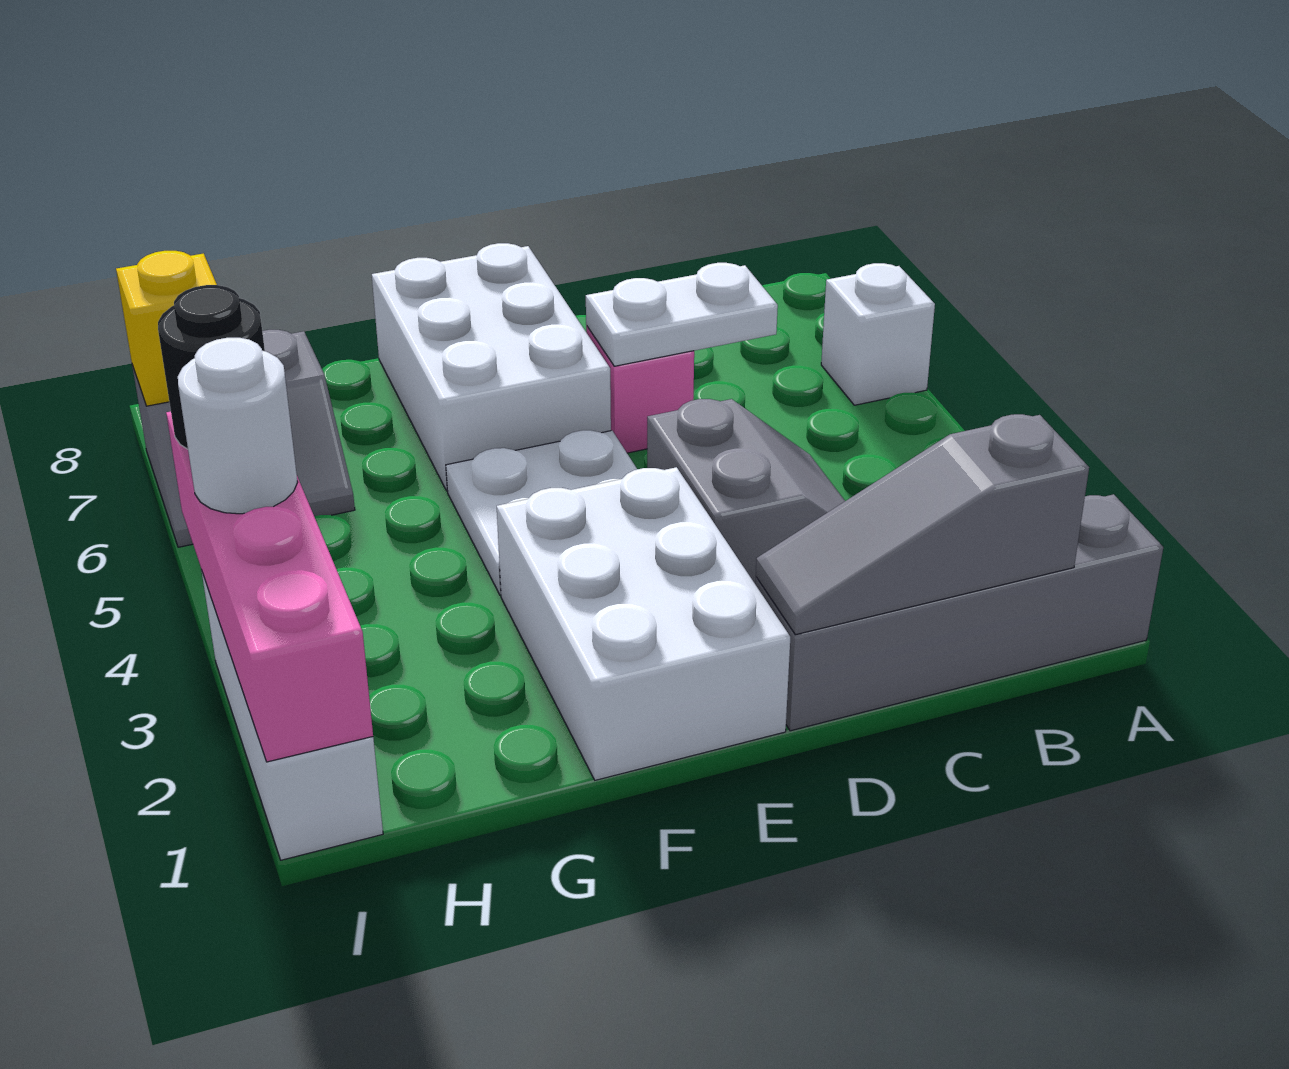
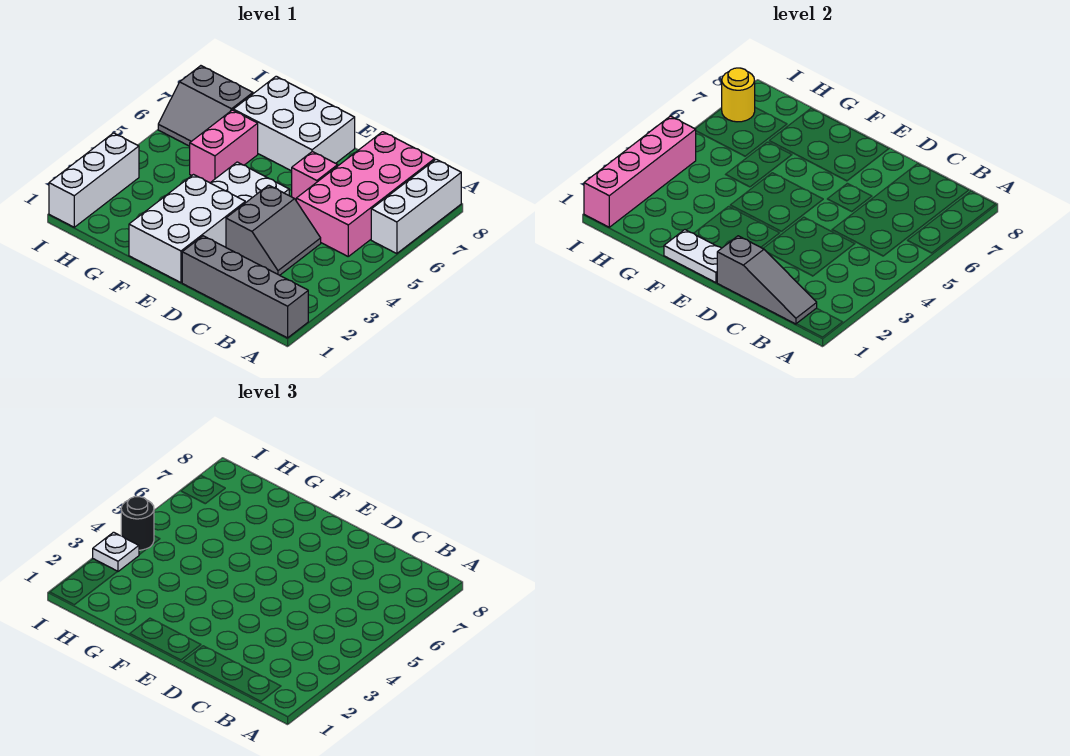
white 1x1 brick [821,263,935,405] -> white 1x3 brick [371,159,461,254]
grey 1x3 slope [756,414,1089,635] -> grey 1x3 slope turned to [717,236,817,324]
none -> pink 2x4 brick [296,132,435,256]
white 1x2 plate [586,263,778,366] -> white 1x2 plate moved to [664,230,721,283]
white 2x3 brick [372,243,611,491] -> white 2x3 brick turned to [233,76,355,171]
none -> pink 1x2 brick [190,110,258,183]
white 1x1 round brick [178,338,298,514] -> white 1x1 plate [93,532,139,572]
yellow 1x1 brick [116,251,217,406] -> yellow 1x1 round brick [722,68,755,122]

